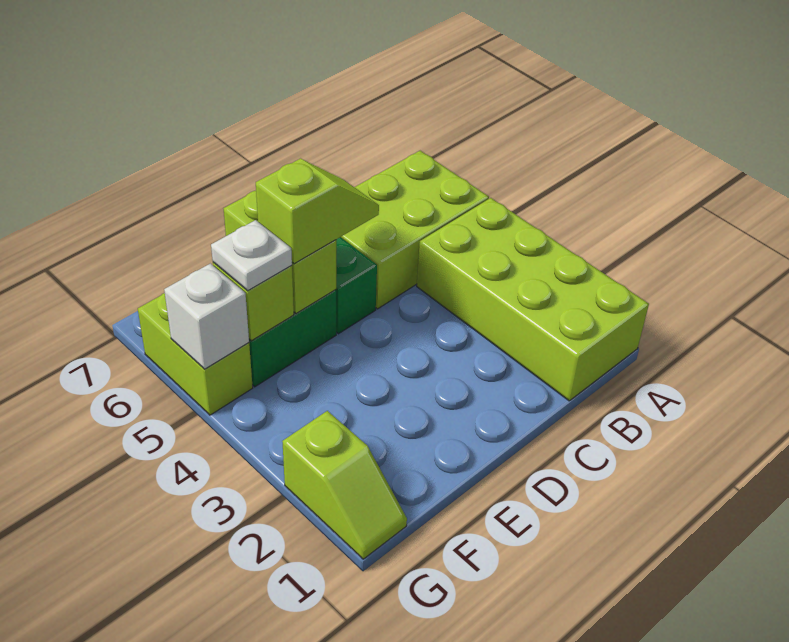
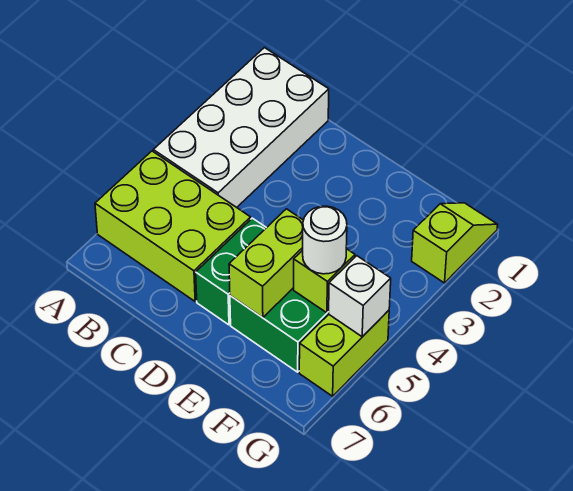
lime 2x4 brick [417,198,649,401] -> white 2x4 brick [153,48,329,207]
lime 1x2 slope [256,159,379,264] -> none
white 1x1 plate [211,220,292,291] -> white 1x1 round brick [303,206,347,274]

